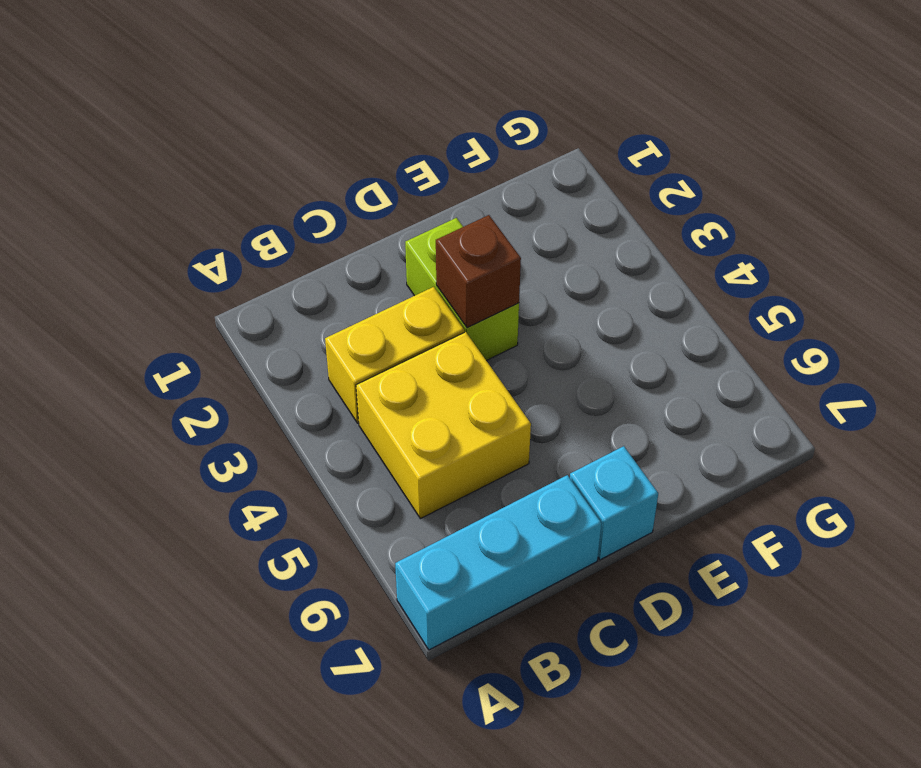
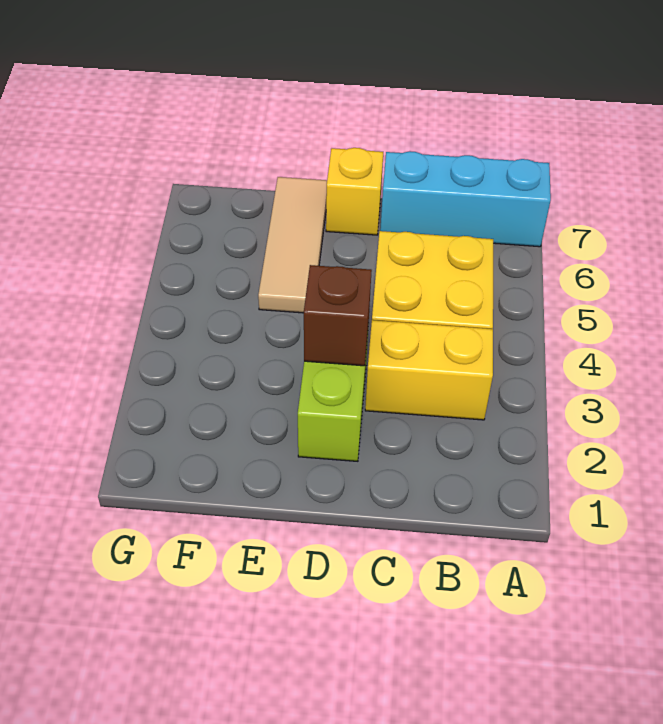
cyan 1x1 brick [570,446,658,560] -> yellow 1x1 brick [326,148,383,235]
none -> tan 1x3 tile [258,177,327,313]

